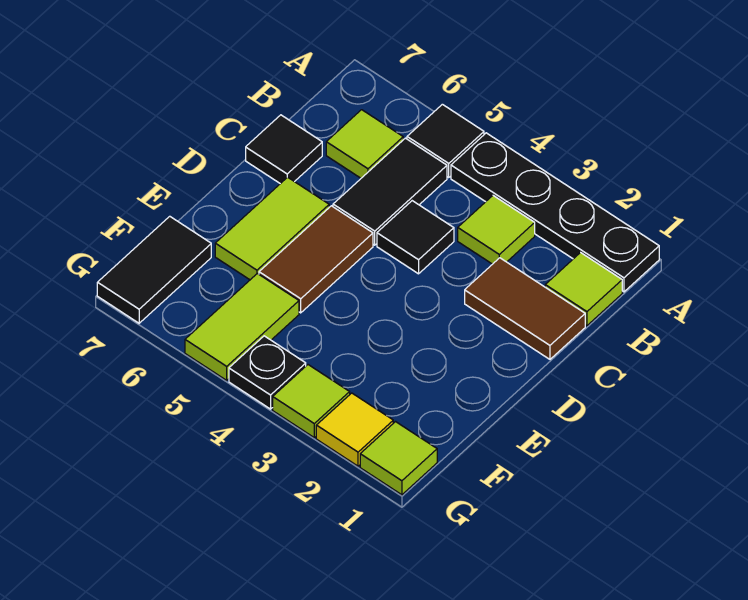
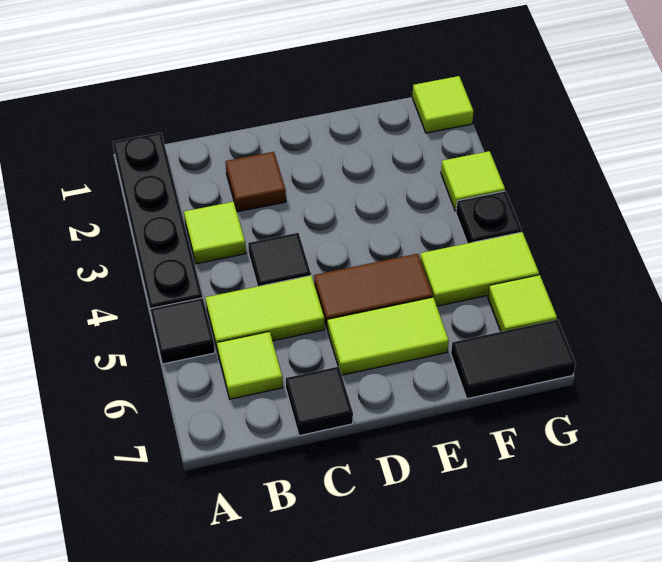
lime 1x1 tile [545,253,622,326] -> lime 1x1 tile moved to [488,275,557,332]
black 1x2 tile [333,138,447,245] -> lime 1x2 tile [206,276,324,351]
brown 1x2 tile [465,258,585,359] -> brown 1x1 tile [225,152,286,212]
yellow 1x1 tile [316,393,393,466] -> none

